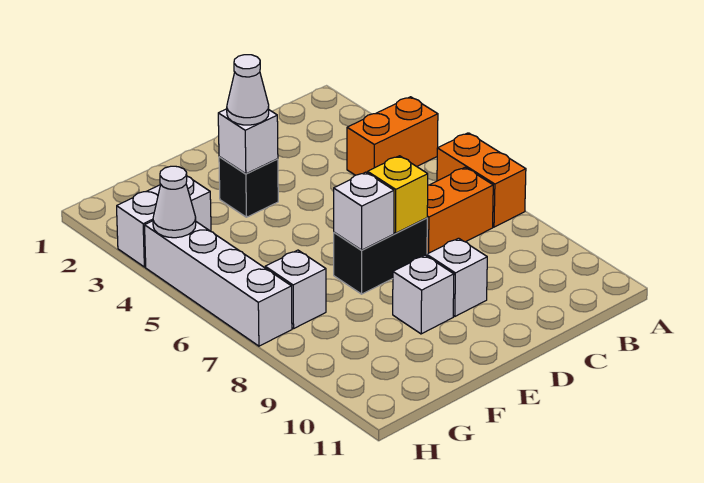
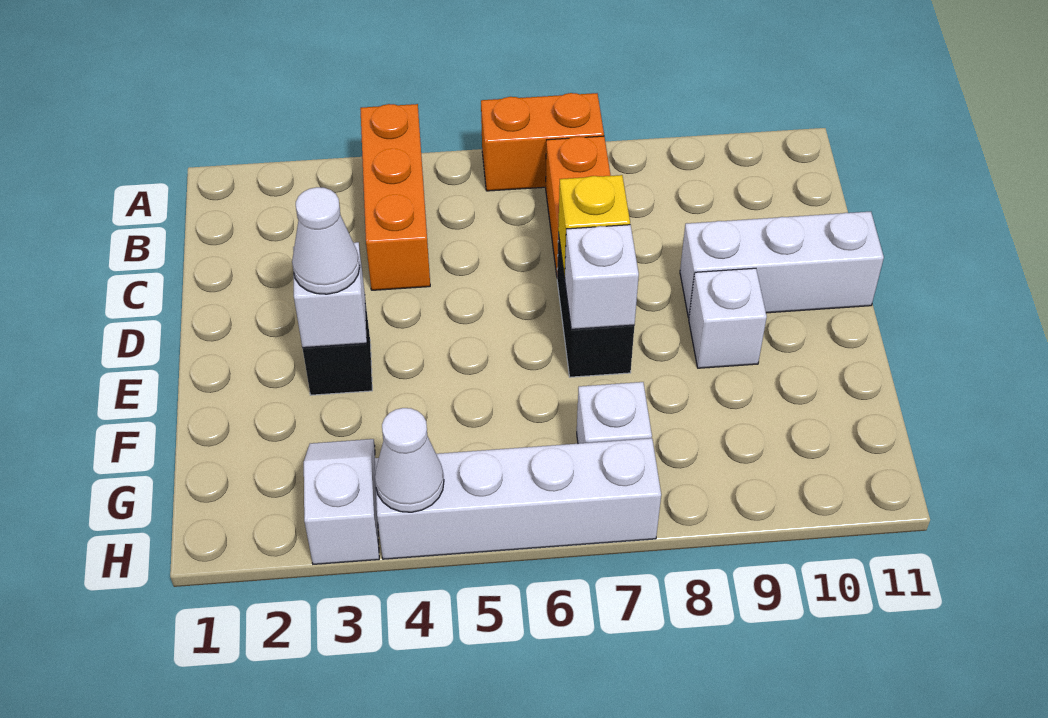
orange 1x2 brick [347,97,438,175] -> orange 1x3 brick [360,104,430,290]
white 1x1 brick [427,238,487,316] -> white 1x3 brick [680,212,884,318]
white 1x2 brick [117,176,211,267] -> white 1x2 slope [304,439,379,564]

